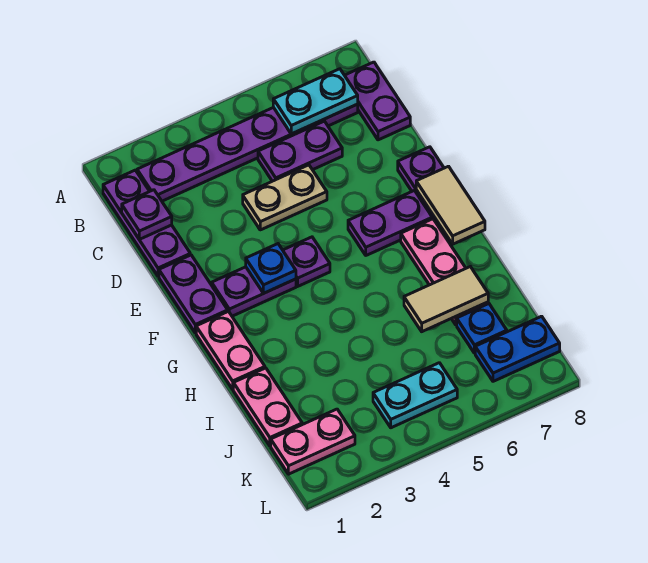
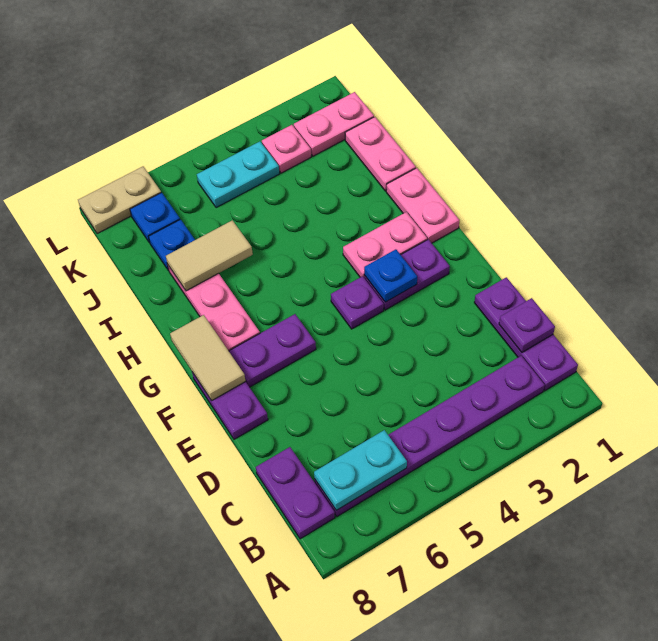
purple 1x2 plate [258,121,342,181] -> none
tan 1x2 plate [243,165,327,230] -> tan 1x2 plate moved to [78,167,161,234]
purple 1x2 plate [159,255,228,333] -> none
none -> pink 1x2 plate [343,212,427,277]
none -> pink 1x1 plate [262,125,311,173]
blue 1x2 plate [475,316,560,381] -> blue 1x1 plate [130,193,180,243]

